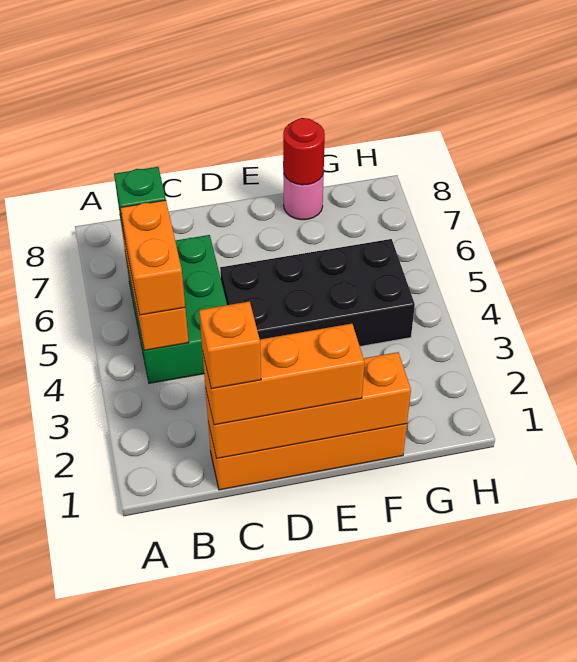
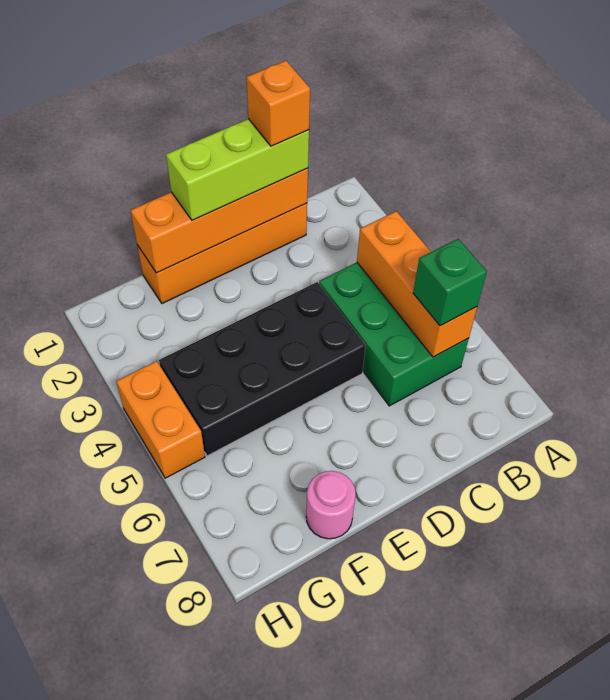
orange 1x2 brick [121,200,185,315] -> orange 1x2 brick moved to [116,361,205,478]
orange 1x3 brick [202,324,365,425] -> lime 1x3 brick [166,119,309,220]
red 1x1 round brick [283,118,325,185] -> none

